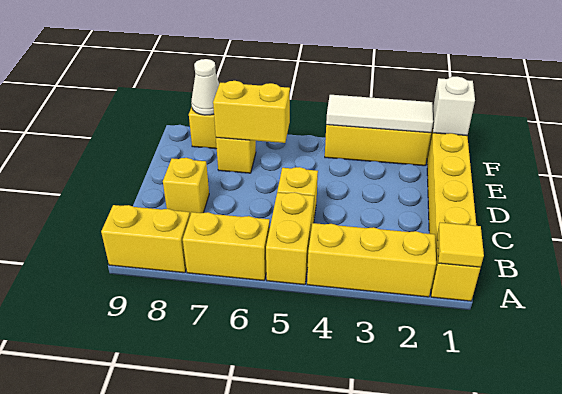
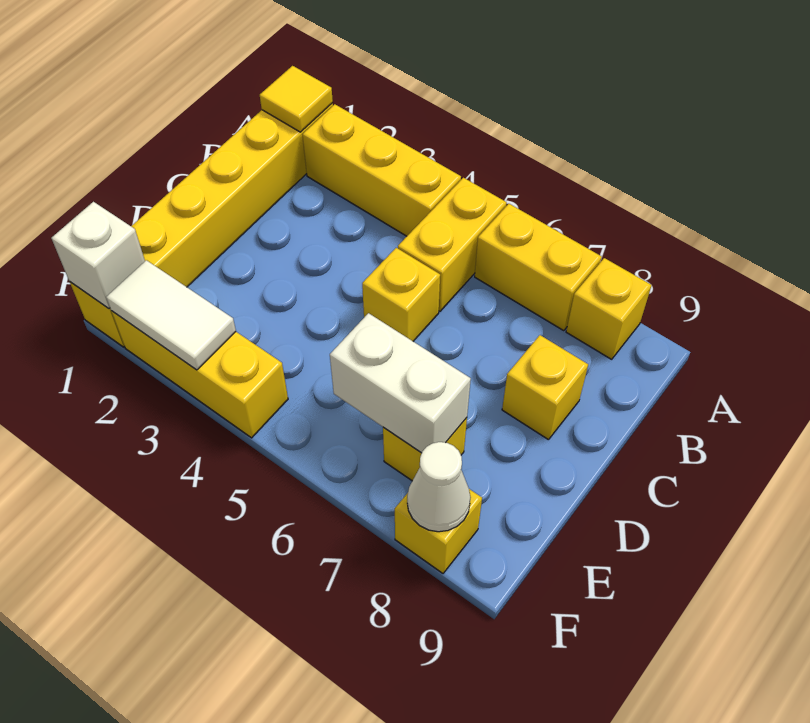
yellow 1x2 brick [101,205,190,273] -> yellow 1x1 brick [566,258,651,359]
yellow 1x2 brick [213,81,290,143] -> white 1x2 brick [330,313,471,453]
white 1x3 tile [326,95,433,133] -> white 1x2 tile [106,260,236,370]

